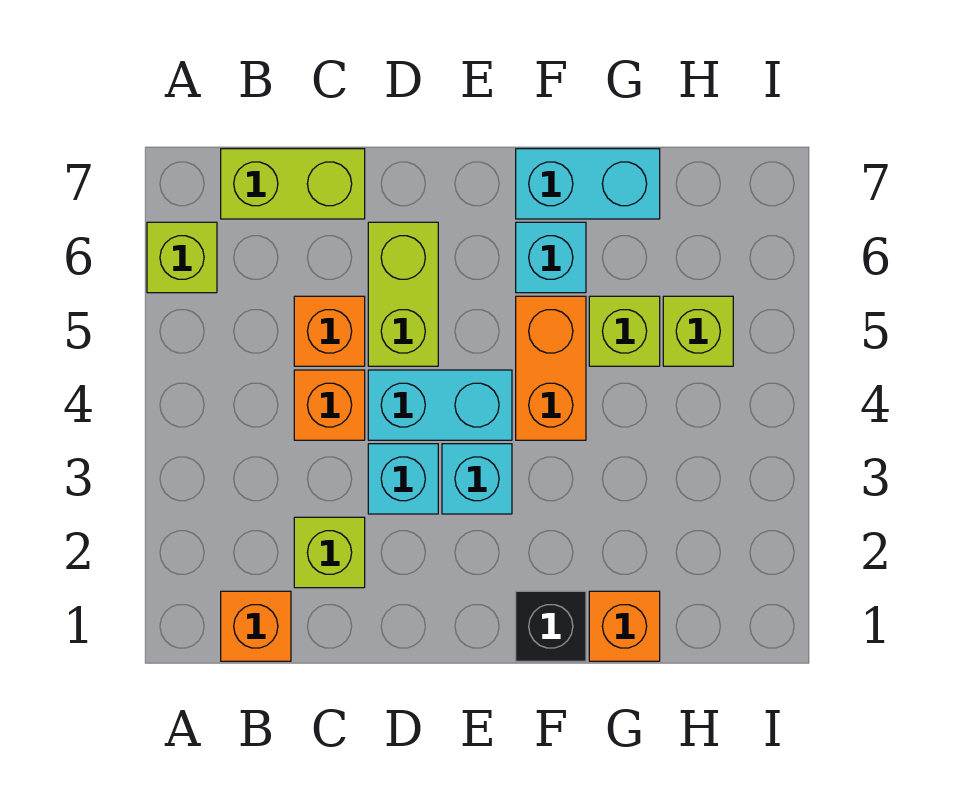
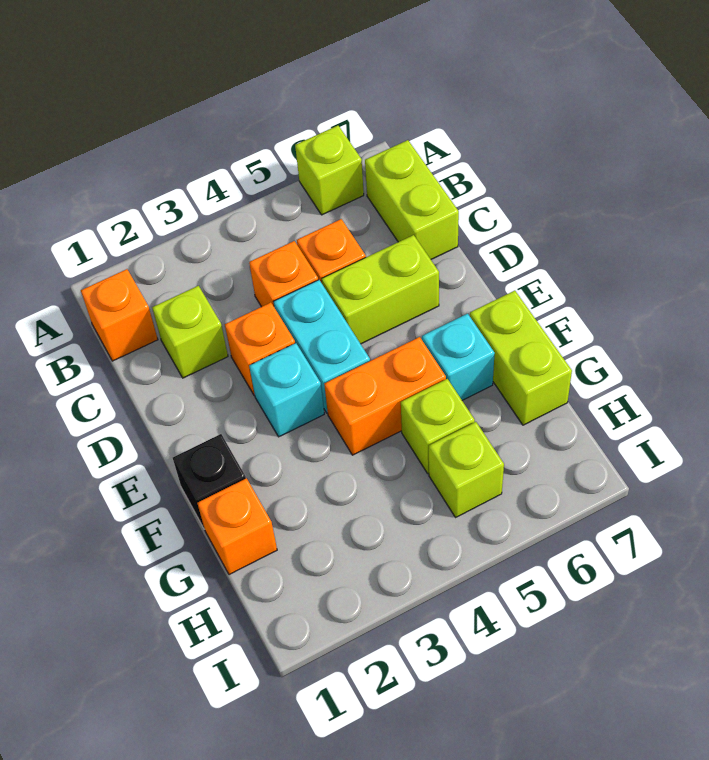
cyan 1x1 brick [368,444,438,514] -> orange 1x1 brick [225,303,295,396]
cyan 1x2 brick [516,149,660,219] -> lime 1x2 brick [470,291,572,425]

